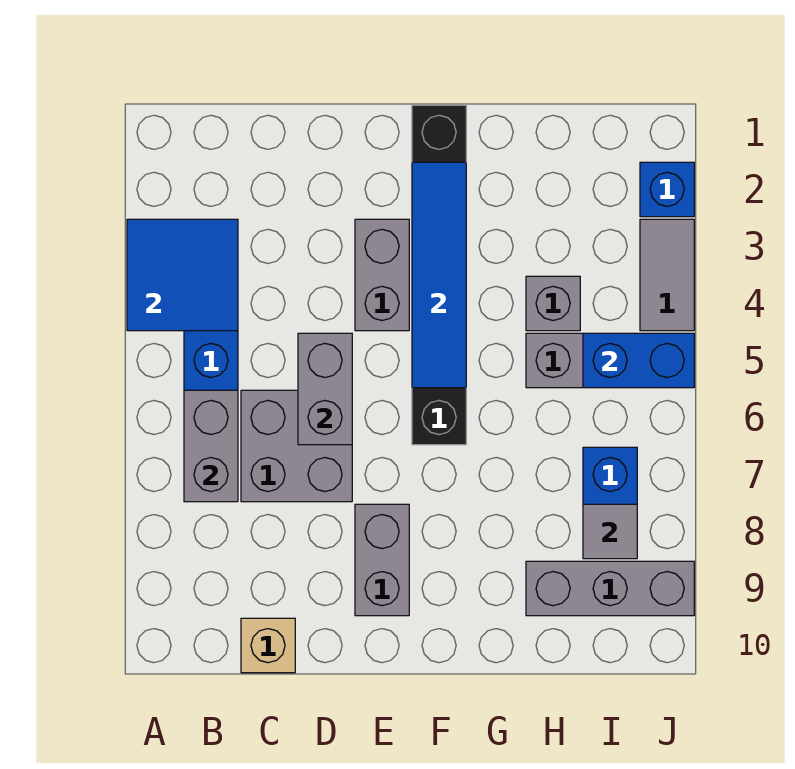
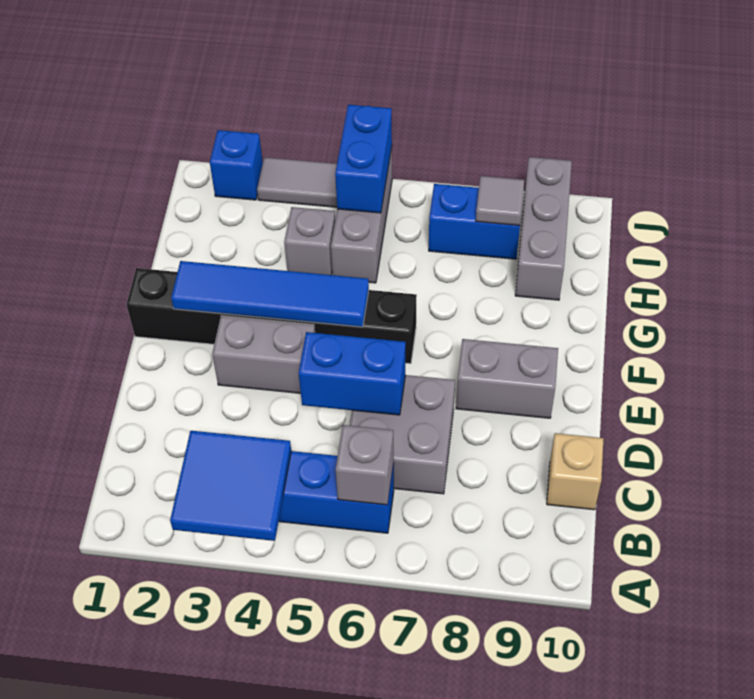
grey 1x2 brick [184,390,238,502] -> grey 1x1 brick [336,425,394,505]
grey 1x2 brick [298,333,352,445] -> blue 1x2 brick [299,332,406,415]

